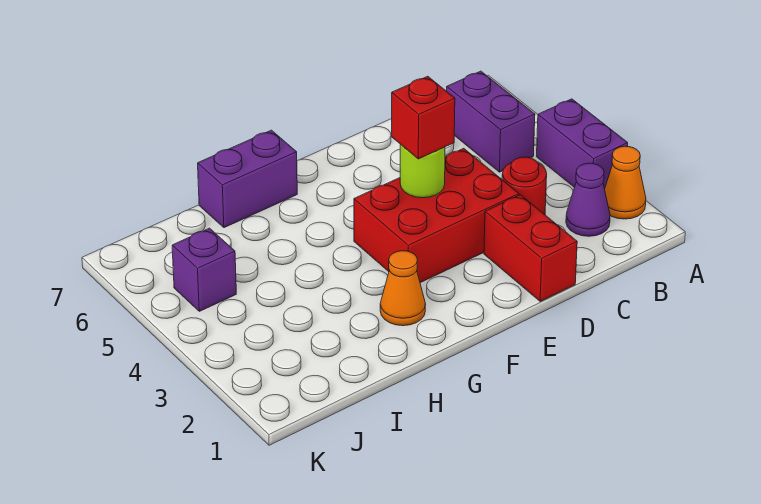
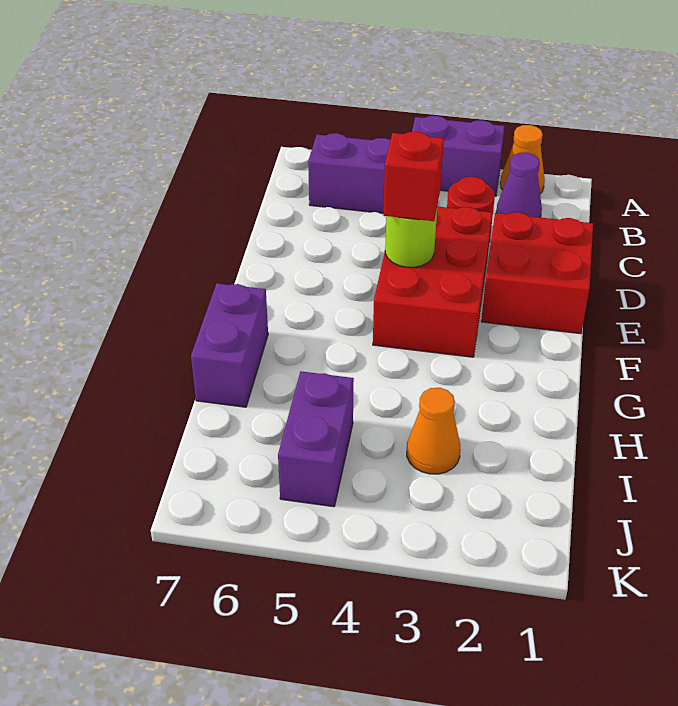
red 1x2 brick [484,195,577,301] -> red 2x2 brick [481,212,593,334]
orange 1x1 cone [380,251,426,326] -> orange 1x1 cone moved to [407,388,461,474]
purple 1x1 brick [172,228,236,311] -> purple 1x2 brick [278,371,354,507]

